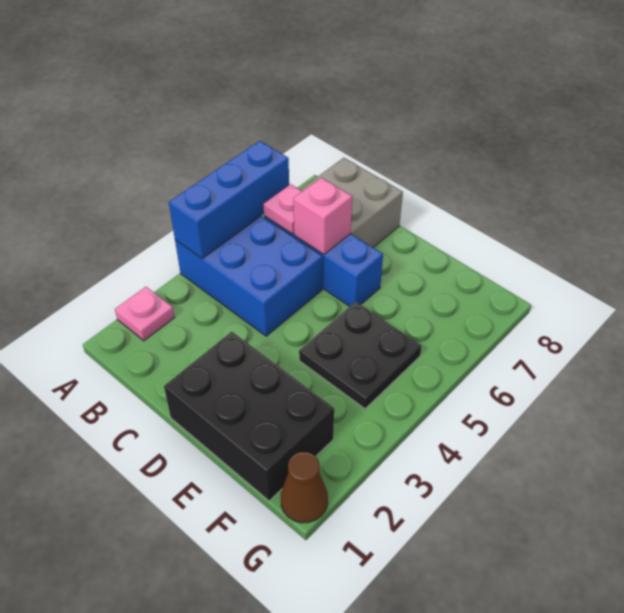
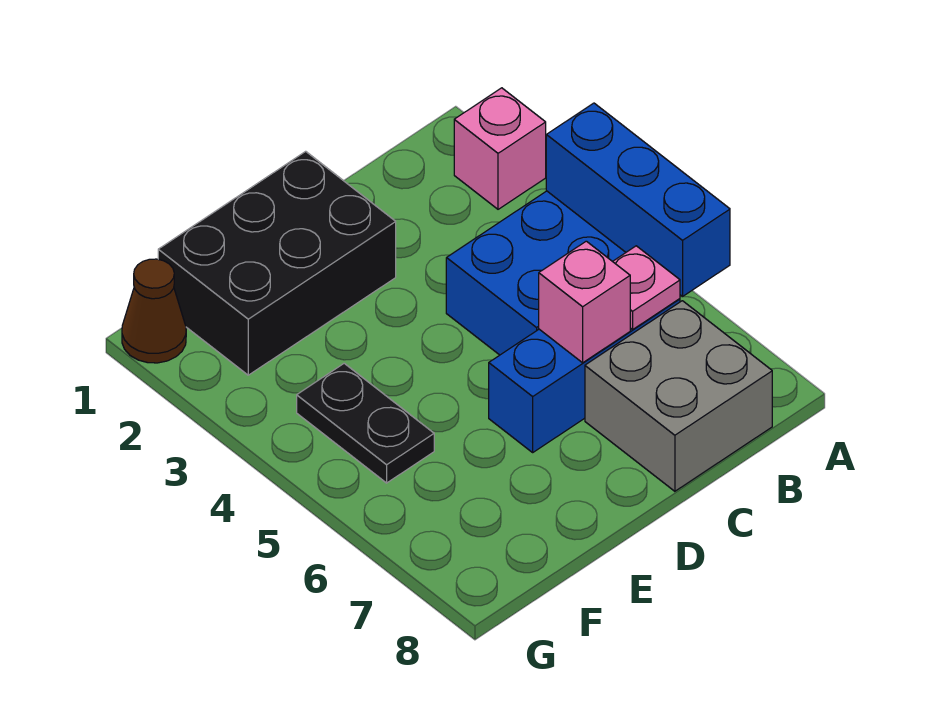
pink 1x1 plate [115,287,175,341] -> pink 1x1 brick [454,88,546,209]
black 2x2 plate [299,302,422,409] -> black 1x2 plate [297,363,434,483]

